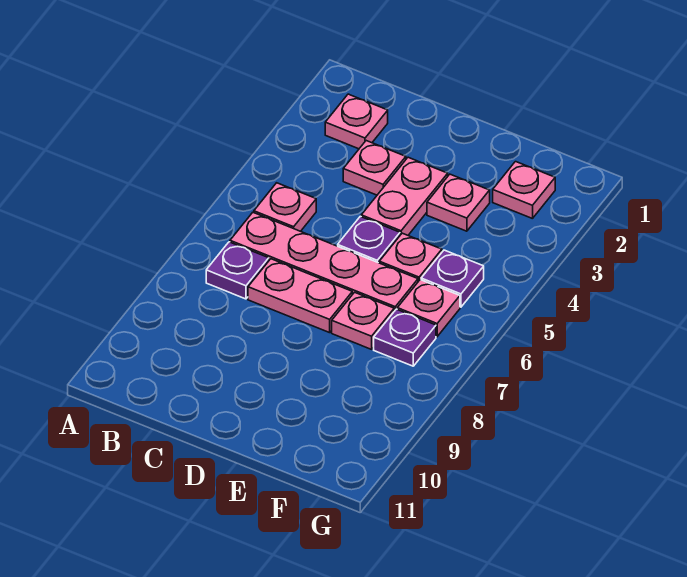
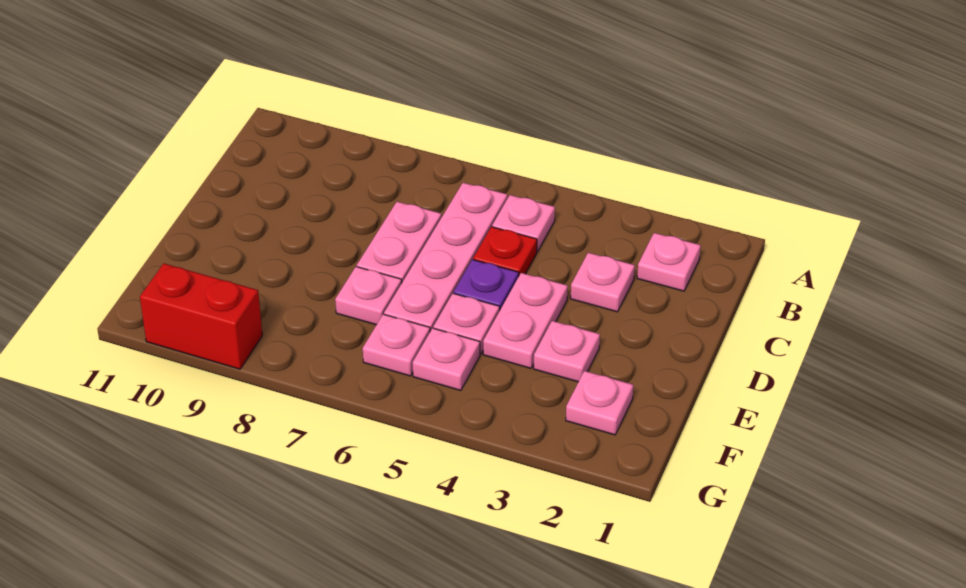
purple 1x1 plate [206,242,269,299] -> none
none -> red 1x1 plate [473,227,537,275]
pink 1x2 plate [361,157,448,235] -> pink 1x2 plate turned to [483,273,568,368]
purple 1x1 plate [421,250,484,307] -> pink 1x1 plate [413,328,480,391]
purple 1x1 plate [374,309,436,366] -> none
none -> red 1x2 brick [140,263,262,369]

